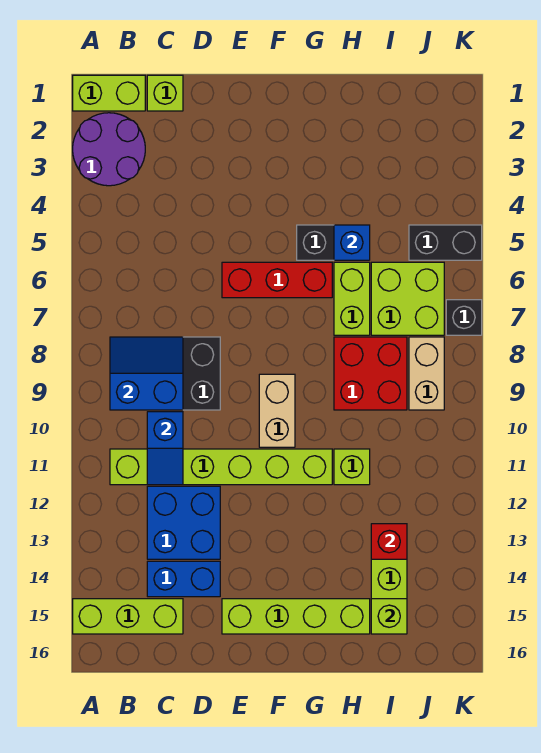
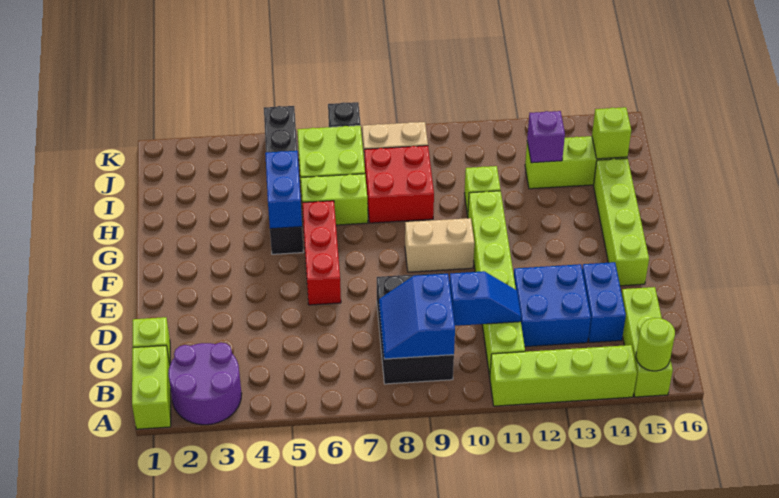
none -> lime 1x4 brick [490,345,637,406]
none -> lime 1x1 round brick [636,318,675,371]
blue 1x1 brick [334,225,370,260] -> blue 1x2 brick [265,151,302,229]
red 1x1 brick [371,524,407,559] -> purple 1x1 brick [527,111,565,163]

